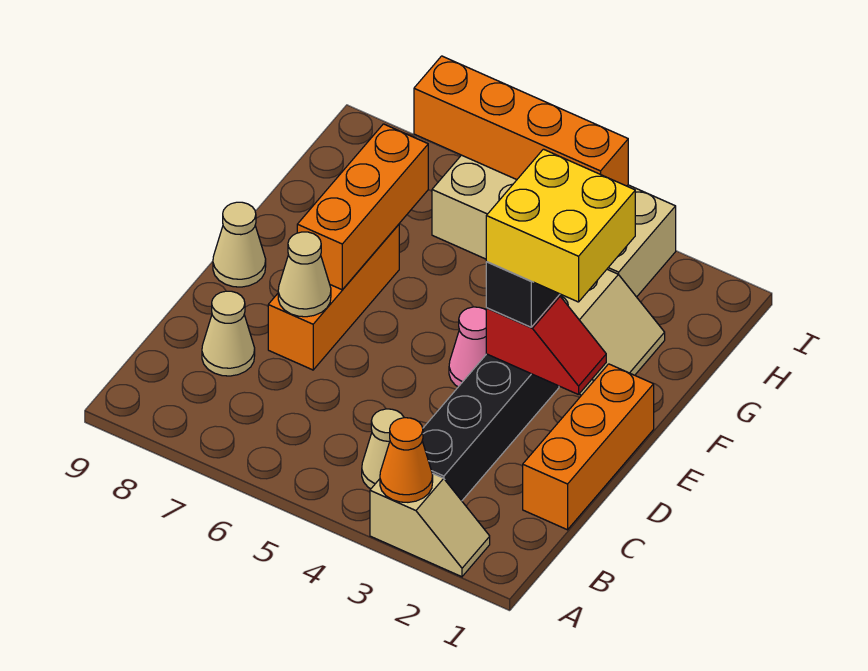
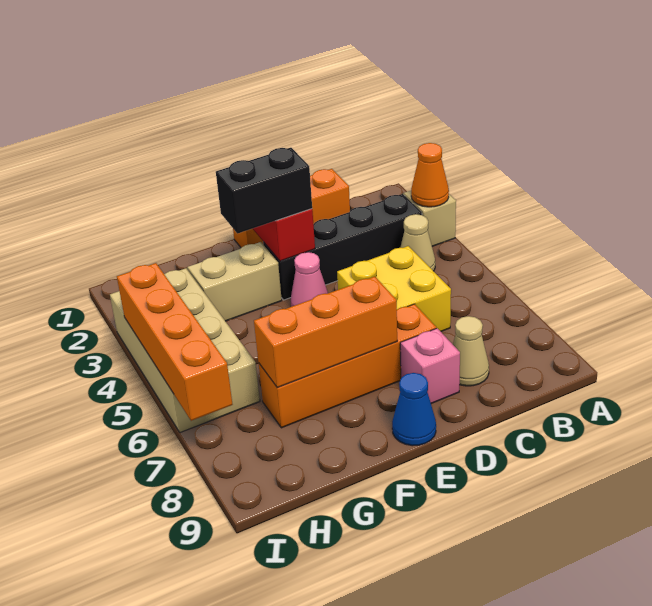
orange 1x3 brick [268,224,399,370] -> orange 1x4 brick [259,304,436,428]
tan 1x1 cone [278,232,331,317] -> none
none -> pink 1x1 brick [400,328,460,404]
yellow 2x2 brick [486,149,635,302] -> yellow 2x2 brick moved to [337,246,451,331]
tan 1x1 cone [213,202,266,287] -> blue 1x1 cone [392,373,436,446]

